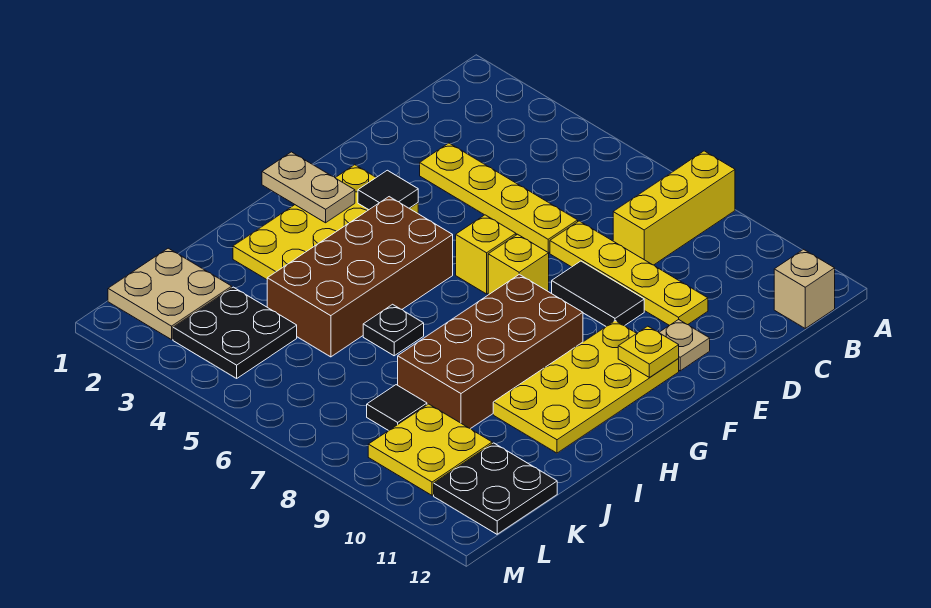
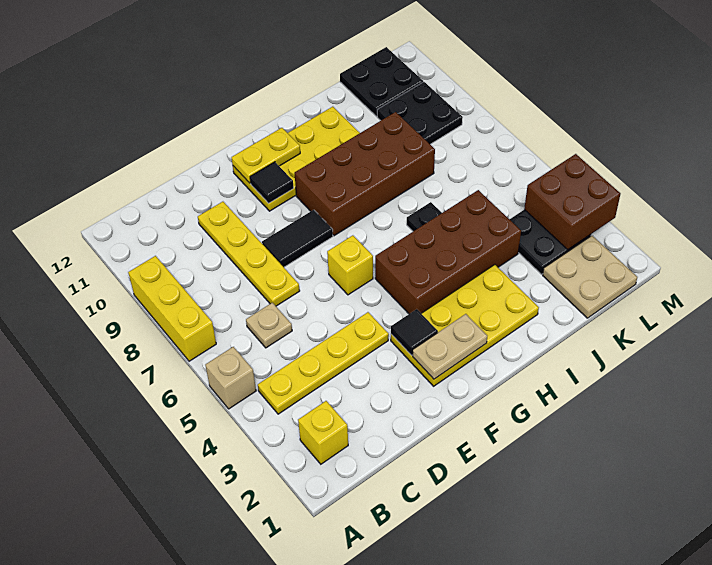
yellow 1x3 brick [613,151,735,265] -> yellow 1x3 brick turned to [128,256,216,361]
tan 1x1 brick [774,249,835,328] -> tan 1x1 brick moved to [205,347,256,409]
yellow 1x4 plate [420,143,578,253] -> yellow 1x4 plate turned to [258,312,389,414]
black 1x2 tile [552,261,644,326] -> black 1x2 tile turned to [262,210,333,267]
tan 1x1 plate [659,319,710,371] -> tan 1x1 plate moved to [246,303,292,348]
yellow 1x1 brick [488,234,549,295] -> yellow 1x1 brick moved to [298,401,348,464]
yellow 1x1 plate [618,326,679,377] -> yellow 1x2 plate [232,128,300,183]
tan 1x2 plate [262,152,355,223] -> tan 1x2 plate turned to [413,314,487,379]
black 1x1 tile [367,385,427,431] -> black 1x1 tile moved to [250,162,294,203]
yellow 2x2 plate [368,404,492,495] -> black 2x2 plate [377,82,463,144]
none -> brown 2x2 brick [524,154,620,249]

